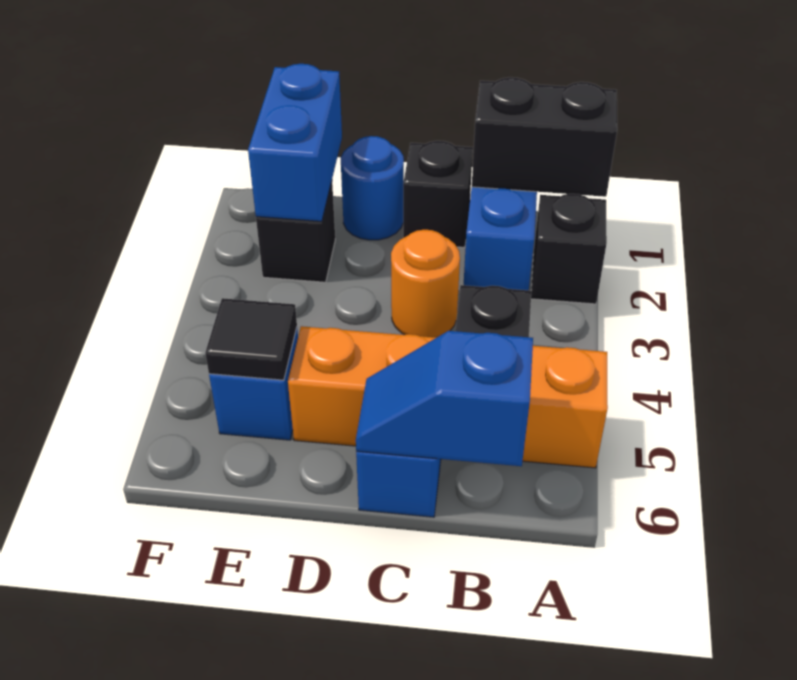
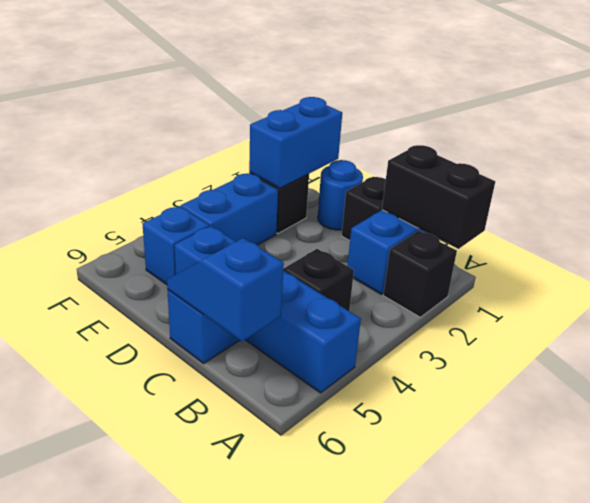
orange 1x4 brick [288,326,608,468] -> blue 1x4 brick [175,226,361,393]
orange 1x1 round brick [391,230,460,338] -> none
none -> blue 1x2 brick [181,173,278,245]
black 1x1 tile [205,298,297,380] -> none

